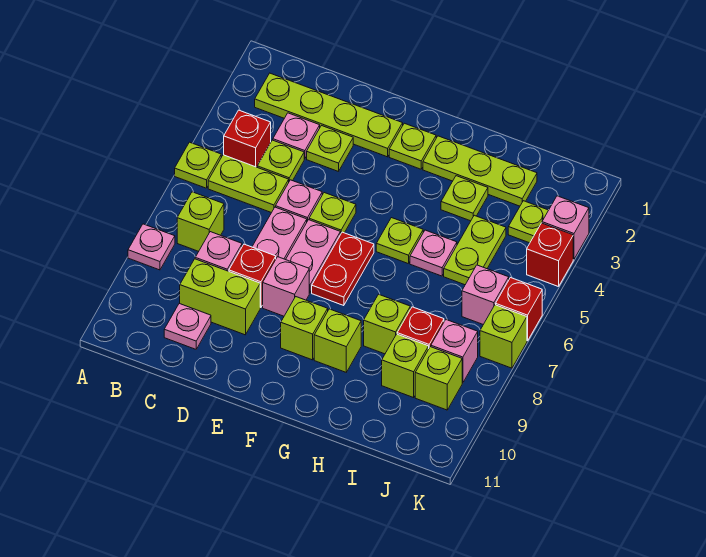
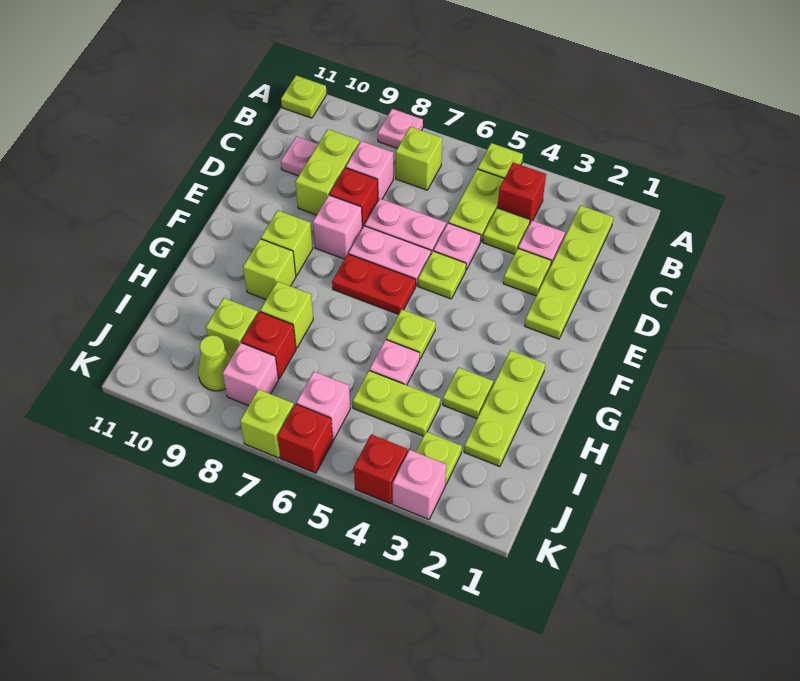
lime 1x1 plate [389,123,436,169] -> lime 1x1 plate moved to [281,76,327,118]
lime 1x1 brick [415,347,462,410] -> lime 1x1 cone [198,335,231,391]

